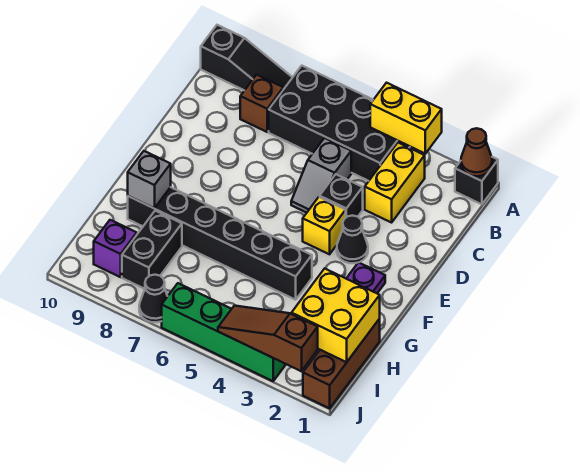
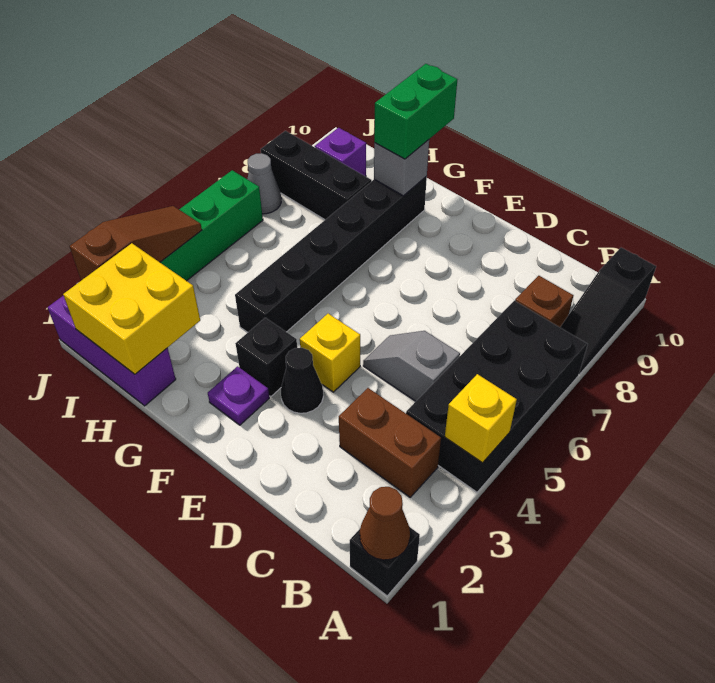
yellow 1x2 brick [370,83,442,154] -> yellow 1x1 brick [445,374,517,463]
yellow 1x2 brick [365,143,425,223] -> brown 1x2 brick [339,388,441,497]
black 1x1 brick [320,174,363,217] -> black 1x1 brick moved to [235,318,297,397]
none -> green 1x2 brick [374,64,457,159]
brown 1x3 brick [303,319,380,408] -> purple 1x3 brick [48,296,176,406]
black 1x2 brick [122,211,182,289] -> black 1x3 brick [261,131,371,220]
black 1x1 cone [139,275,168,322] -> grey 1x1 cone [247,153,281,214]

